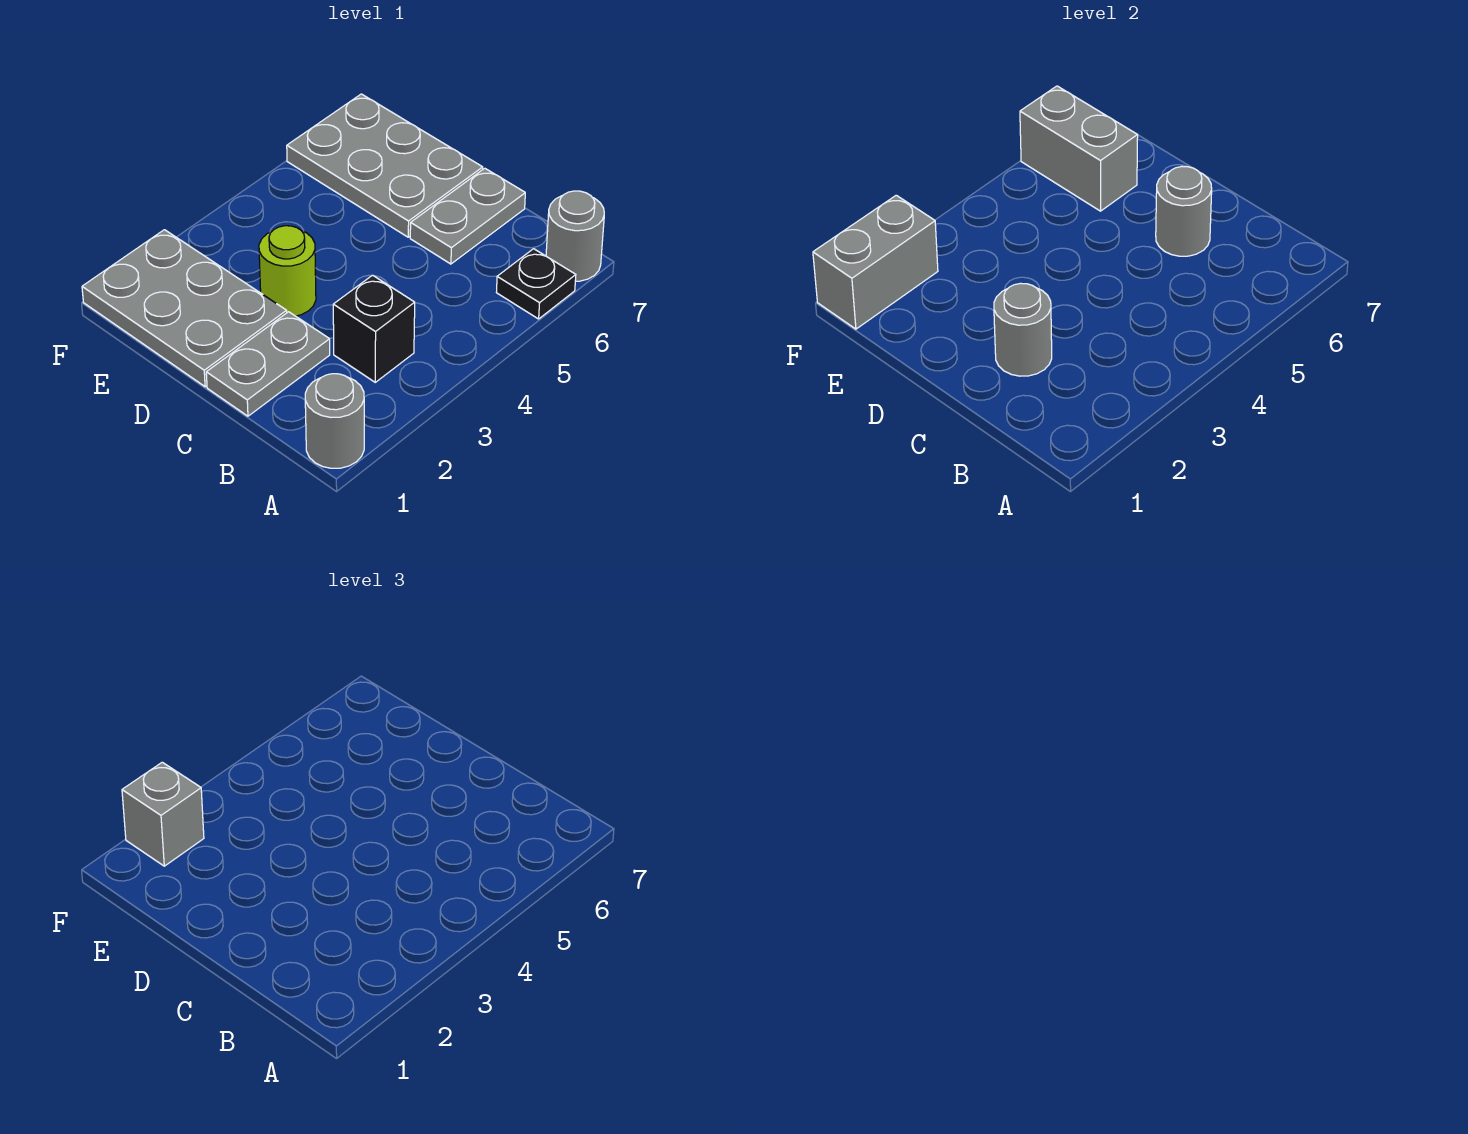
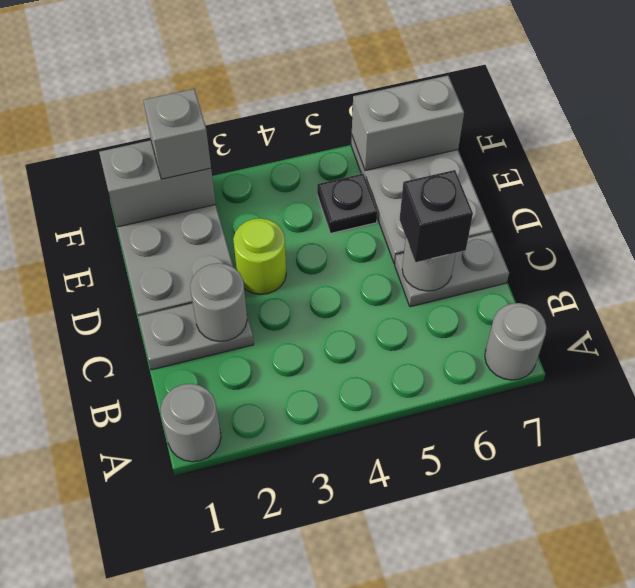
black 1x1 plate [496,249,576,319] -> black 1x1 plate moved to [317,174,377,233]
black 1x1 brick [333,275,415,382] -> black 1x1 brick moved to [399,170,473,262]
grey 1x2 brick [1020,86,1138,211] -> grey 1x2 brick turned to [352,76,464,171]

